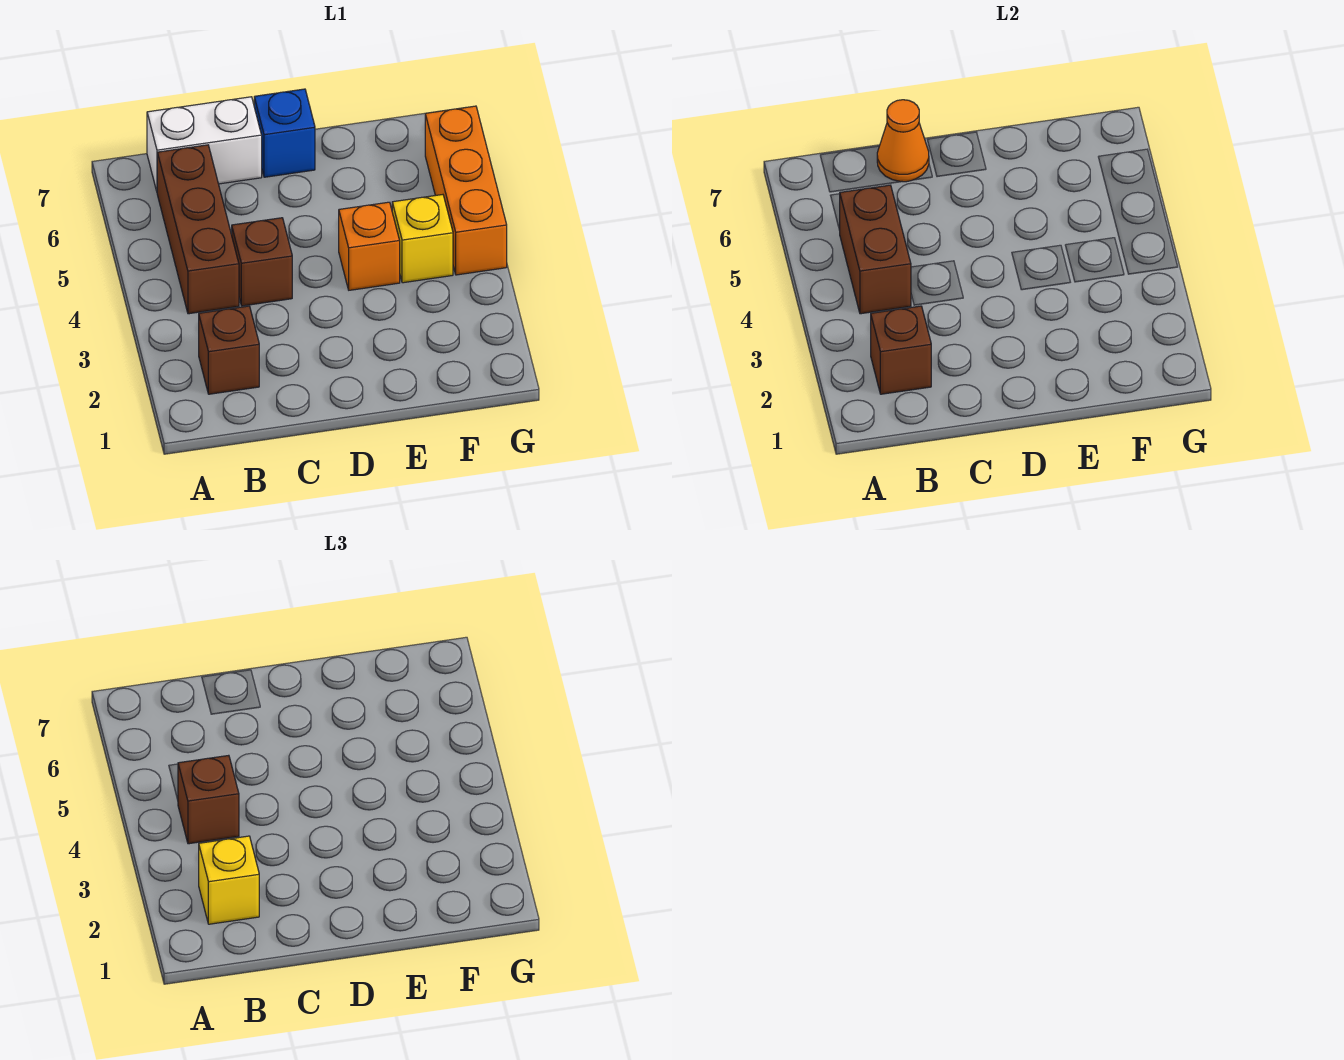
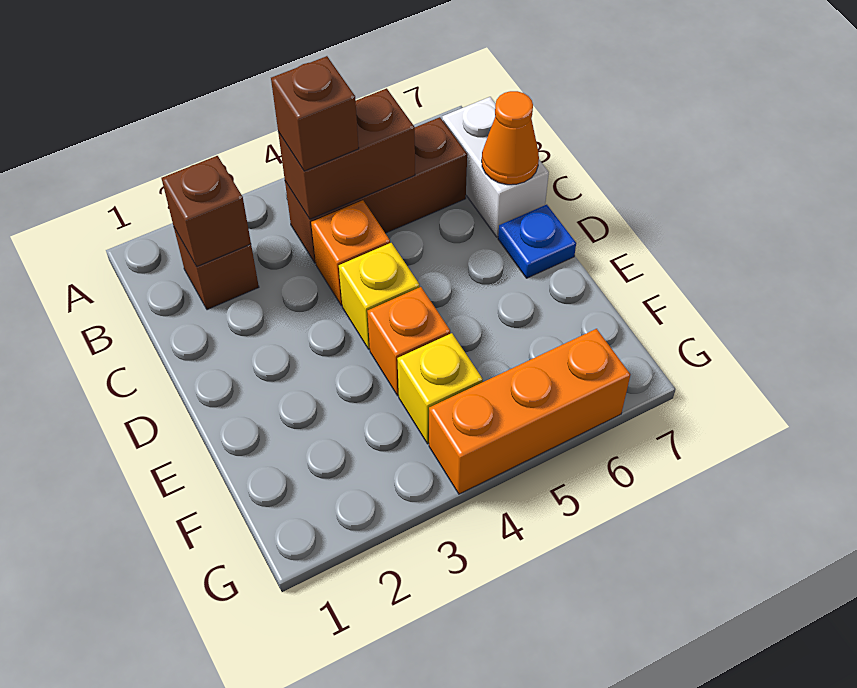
yellow 1x1 brick [199,836,259,924] -> yellow 1x1 brick moved to [339,243,420,349]
brown 1x1 brick [232,218,292,306] -> orange 1x1 brick [311,200,390,305]
blue 1x1 brick [254,89,315,177] -> blue 1x1 plate [498,205,576,278]

